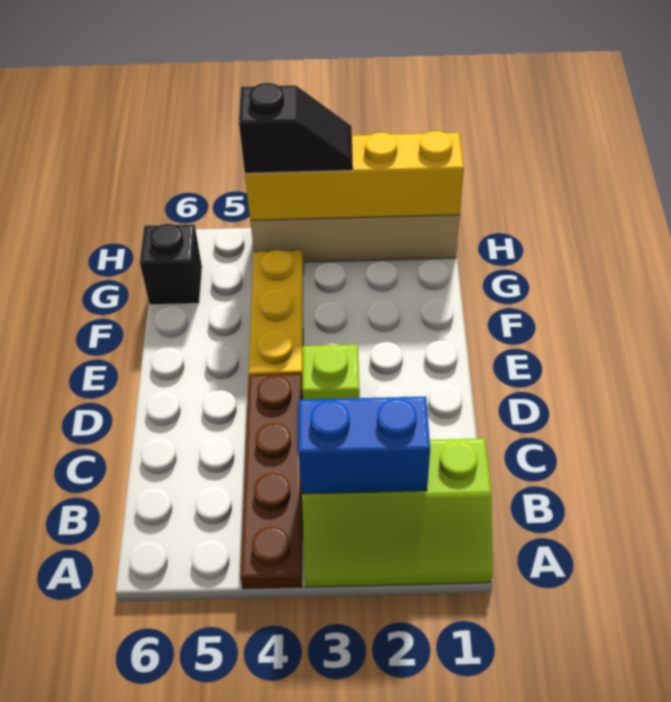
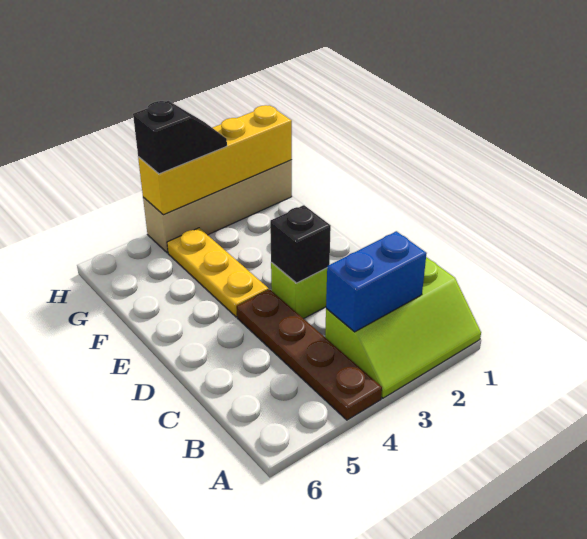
black 1x1 brick [140,224,202,305] -> black 1x1 brick moved to [270,205,331,283]

